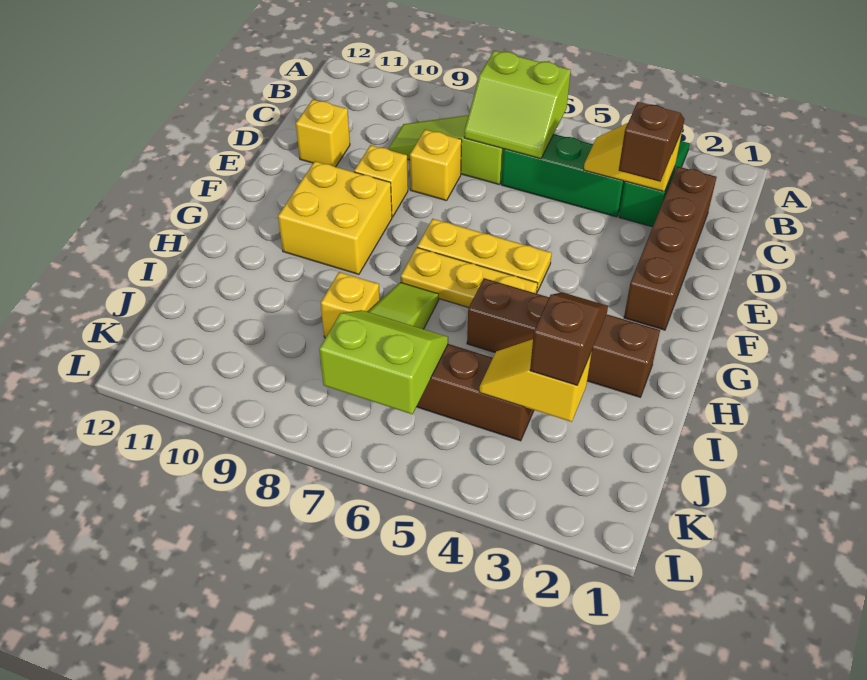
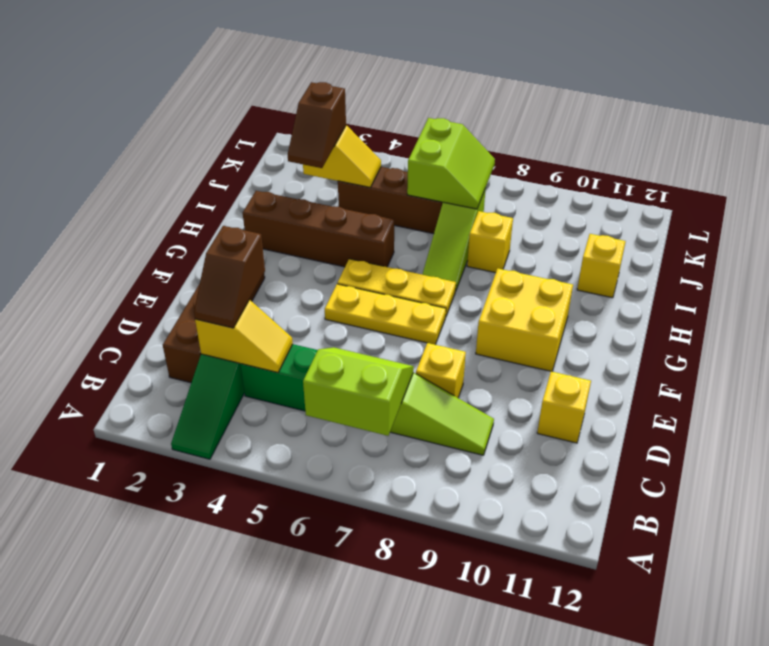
yellow 1x1 brick [354,145,408,217] -> yellow 1x1 brick moved to [577,234,626,298]
lime 2x2 slope [319,310,448,414] -> lime 2x2 slope turned to [407,118,495,209]

